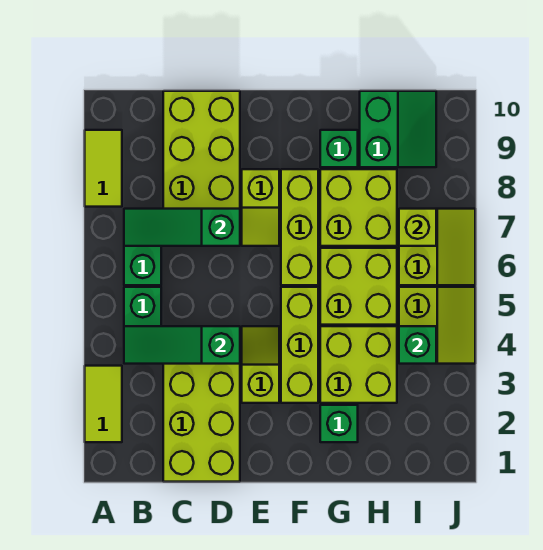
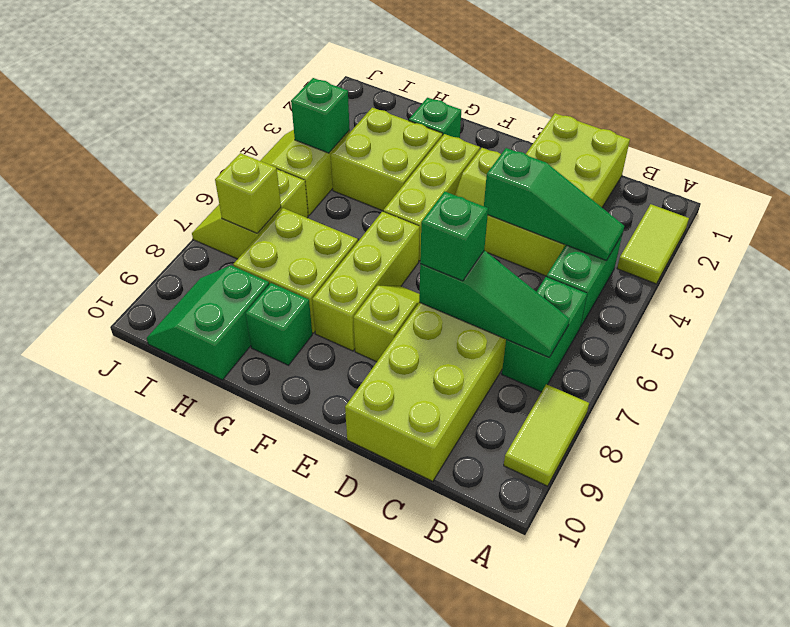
none -> green 1x1 brick [420,191,488,281]
lime 2x2 brick [320,248,397,325] -> none

